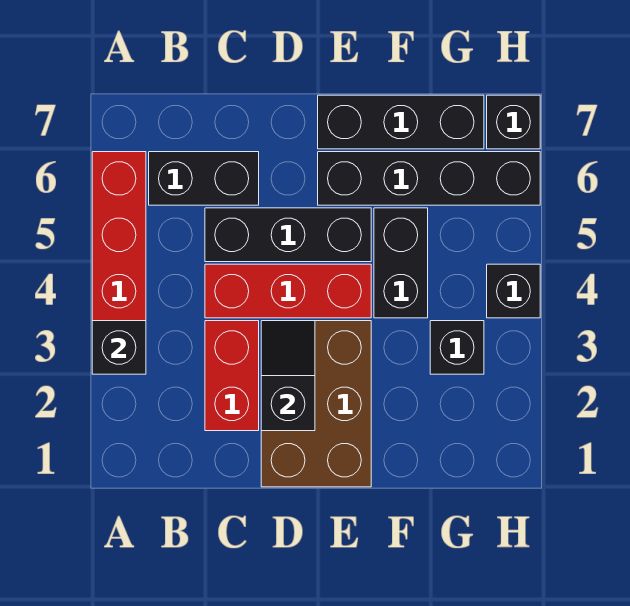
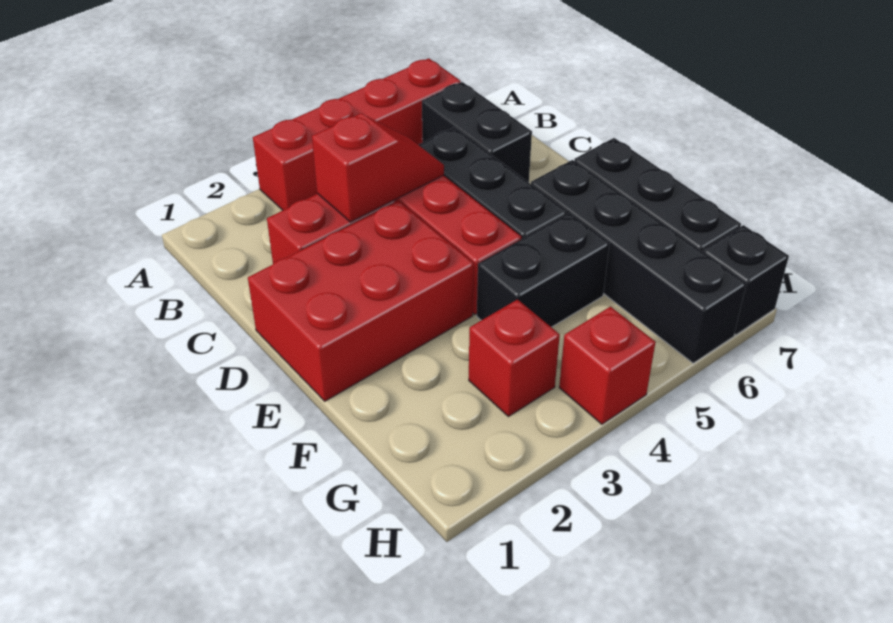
black 1x1 brick [92,321,146,374] -> none
none -> red 1x2 slope [312,113,444,222]
brown 2x3 brick [261,321,371,487] -> red 2x3 brick [248,201,474,401]
black 1x2 slope [261,321,315,431] -> none
black 1x1 brick [430,321,484,374] -> red 1x1 brick [469,299,560,417]
black 1x1 brick [487,264,540,318] -> red 1x1 brick [559,307,656,424]

